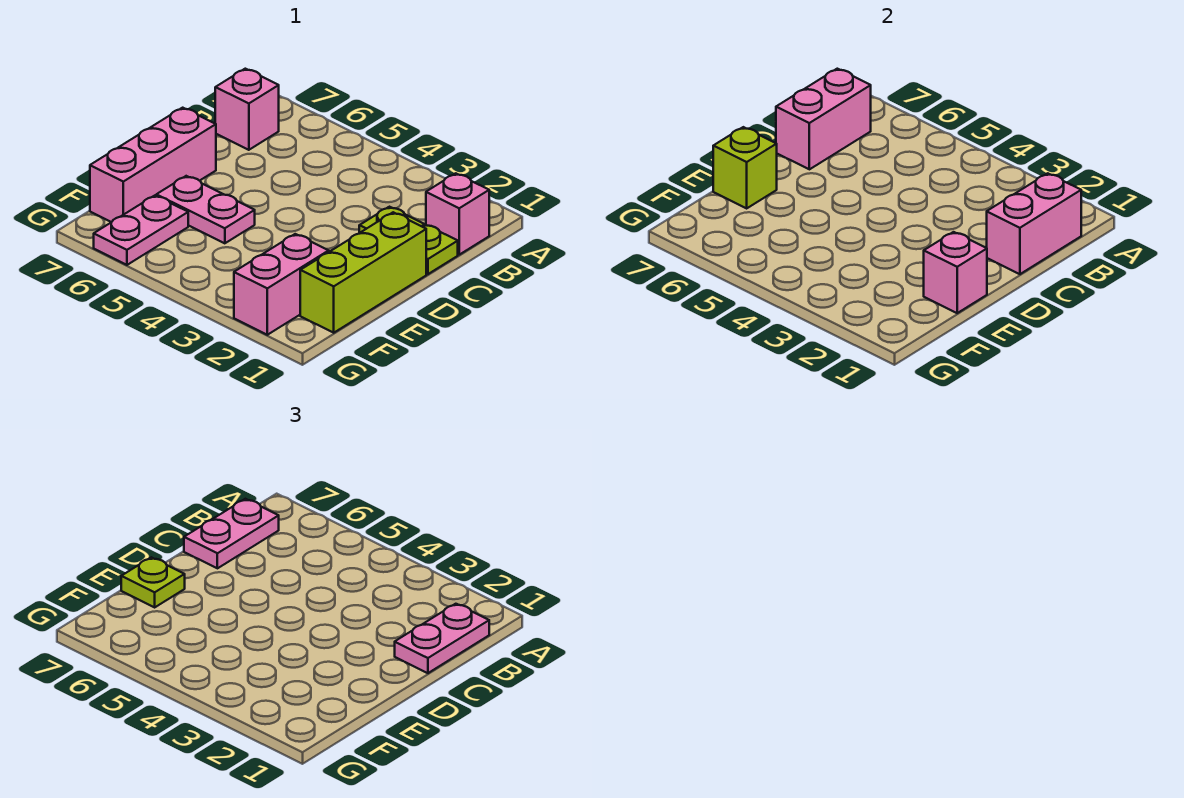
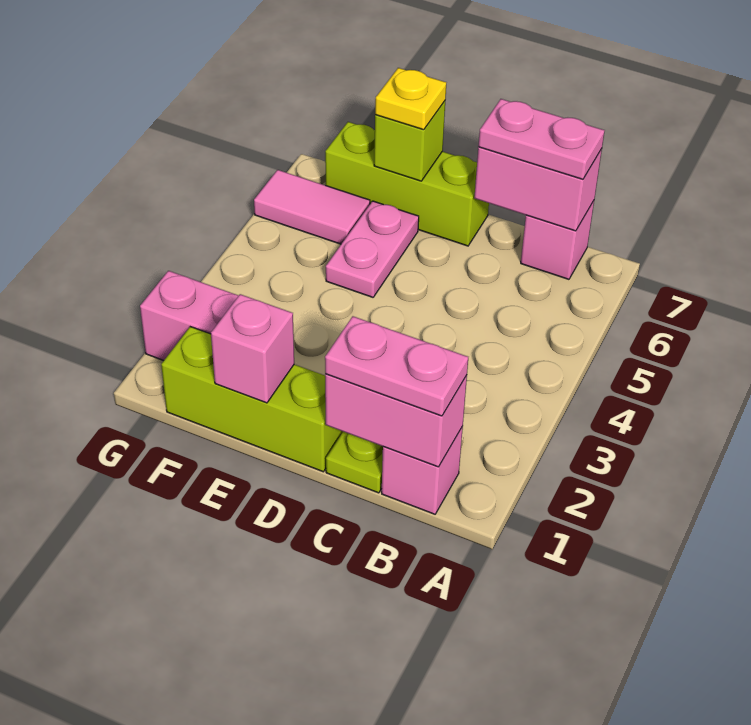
pink 1x3 brick [90,108,216,222] -> lime 1x3 brick [325,122,489,246]
lime 1x1 plate [121,557,185,607] -> yellow 1x1 plate [375,68,446,130]
pink 1x2 plate [94,196,188,265] -> pink 1x2 tile [254,170,370,244]

